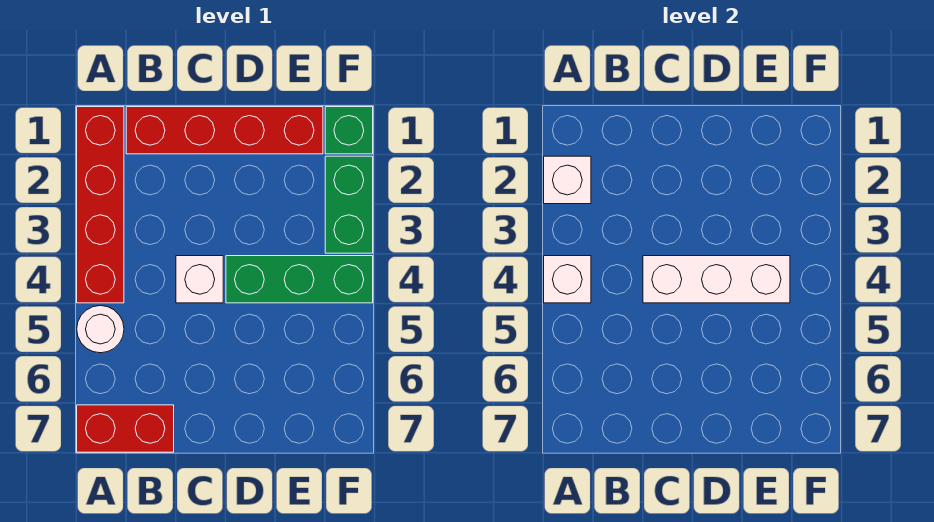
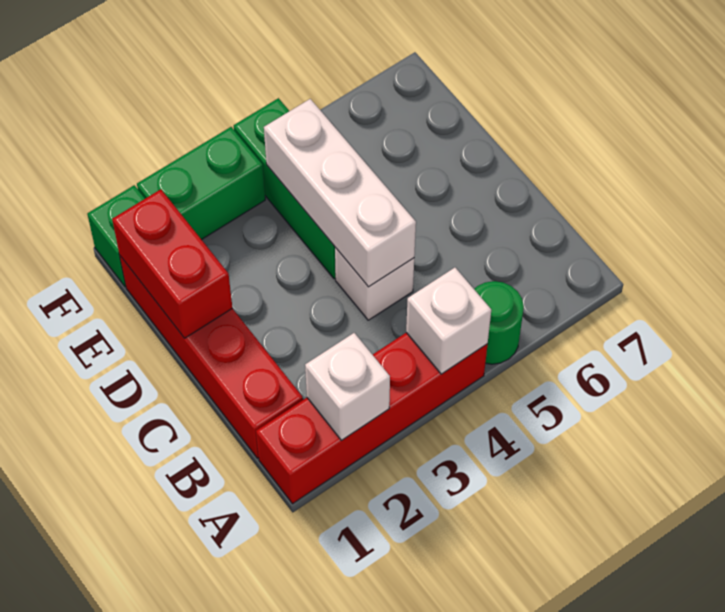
white 1x1 round brick [77,306,124,353] -> green 1x1 round brick [474,281,524,364]
red 1x2 brick [77,405,174,452] -> red 1x2 brick moved to [112,189,232,338]

